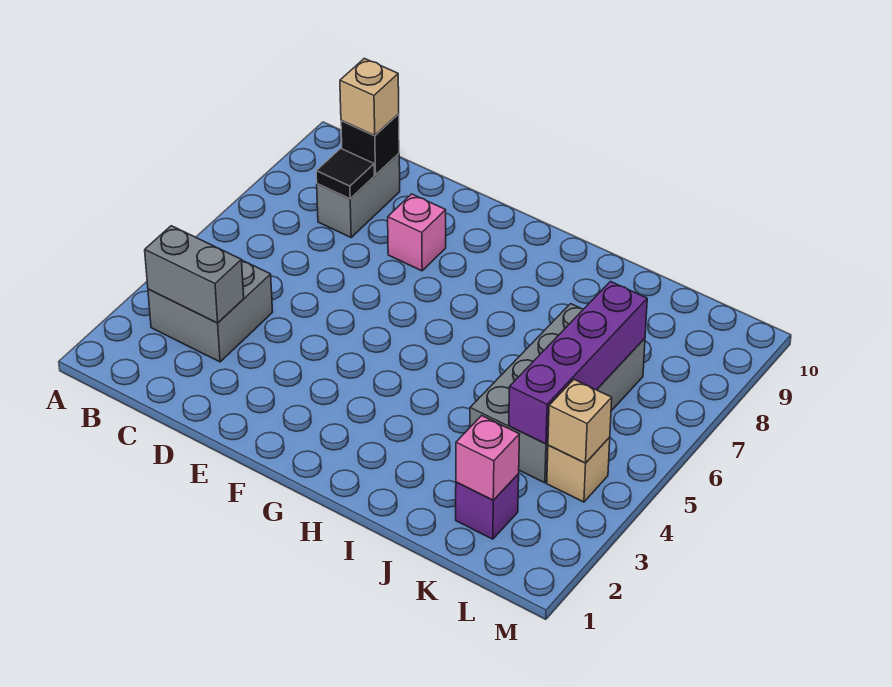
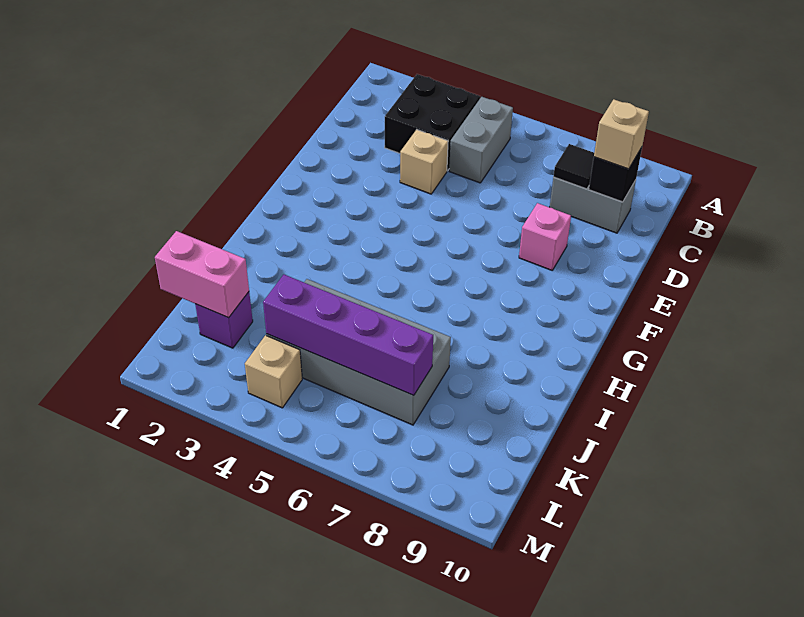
grey 2x2 brick [148,260,273,362] -> black 2x2 brick [385,74,480,171]
grey 1x2 brick [145,226,244,323] -> grey 1x2 brick moved to [449,97,513,183]
pink 1x1 brick [456,416,520,500] -> pink 1x2 brick [155,231,249,318]
tan 1x1 brick [548,380,612,463] -> tan 1x1 brick moved to [400,130,448,194]

